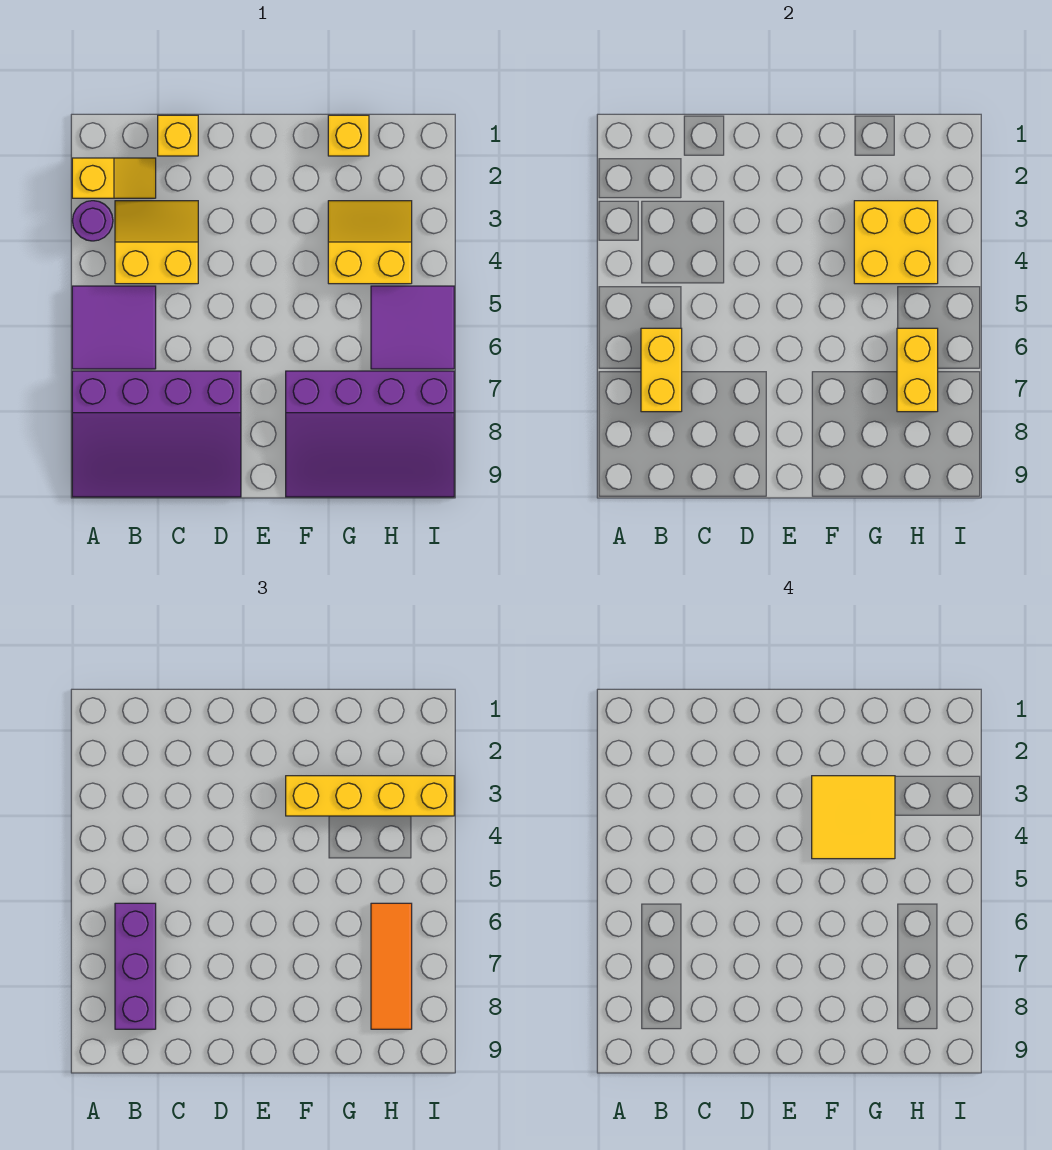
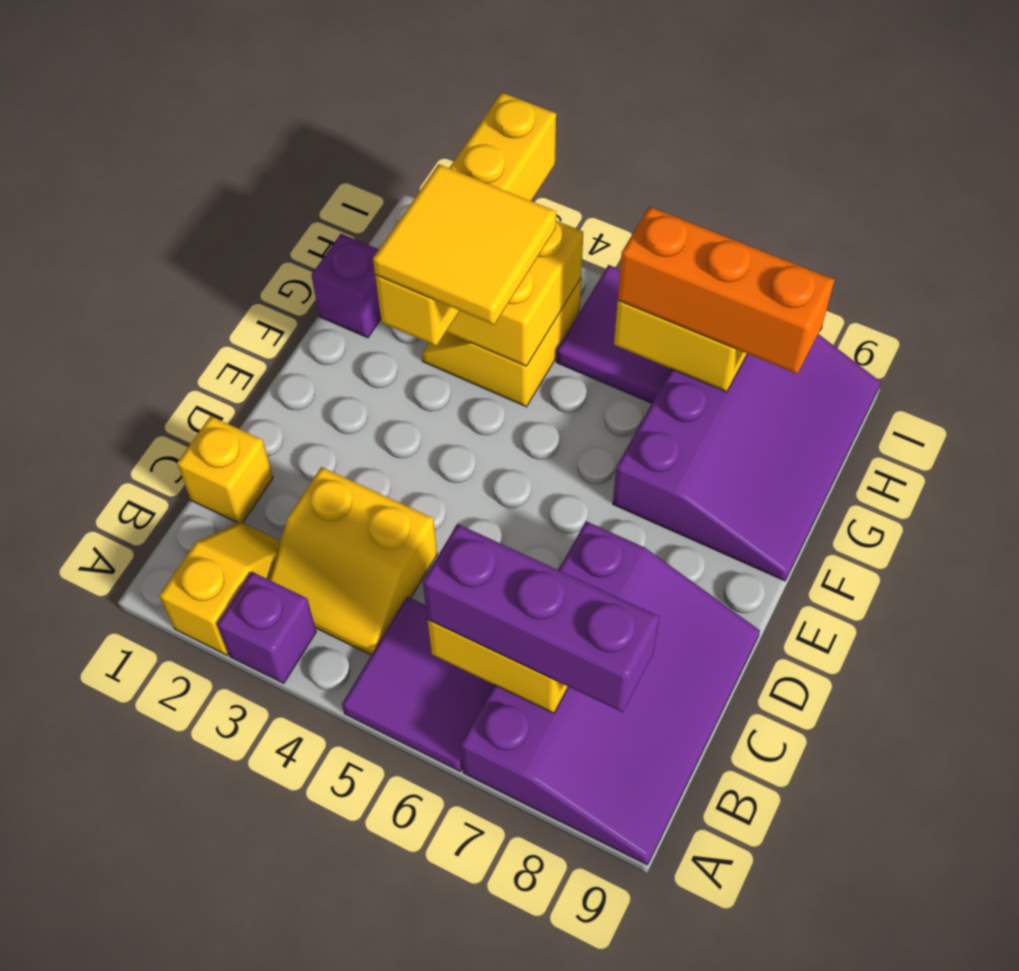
purple 1x1 round brick [72,201,113,241] -> purple 1x1 brick [217,572,316,683]
yellow 2x2 slope [115,201,198,284] -> yellow 2x2 slope turned to [268,467,437,655]
yellow 1x1 brick [328,115,369,156] -> purple 1x1 brick [311,234,381,338]
orange 1x3 tile [371,903,412,1029] -> orange 1x3 brick [618,207,835,374]

